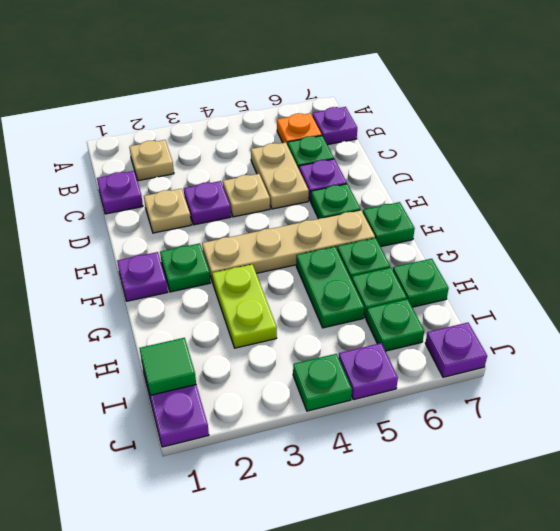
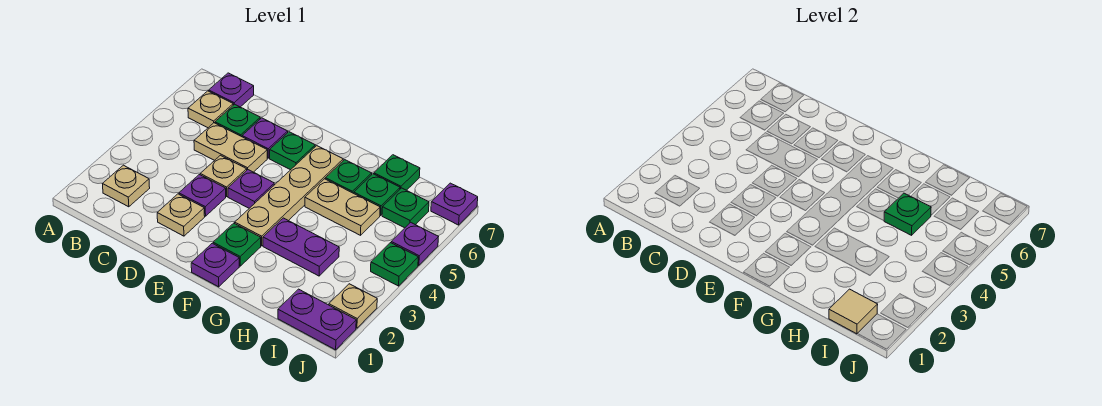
orange 1x1 plate [277,113,322,145] -> tan 1x1 plate [188,91,233,128]
purple 1x1 plate [97,171,143,214] -> purple 1x1 plate moved to [228,170,274,208]
green 1x1 plate [363,202,415,247] -> green 1x1 plate moved to [884,193,931,235]
lime 1x2 plate [212,264,277,348] -> purple 1x2 plate [263,218,339,276]
green 1x2 plate [296,247,364,328] -> tan 1x2 plate [305,179,380,235]
green 1x1 tile [139,338,196,395] -> tan 1x1 tile [829,289,878,334]
none -> tan 1x1 plate [329,284,377,328]

